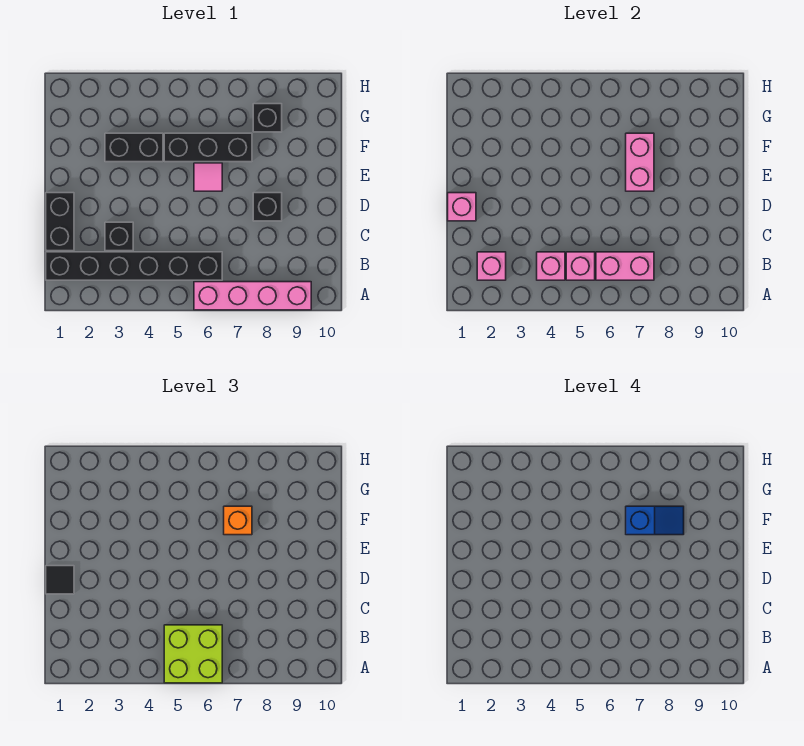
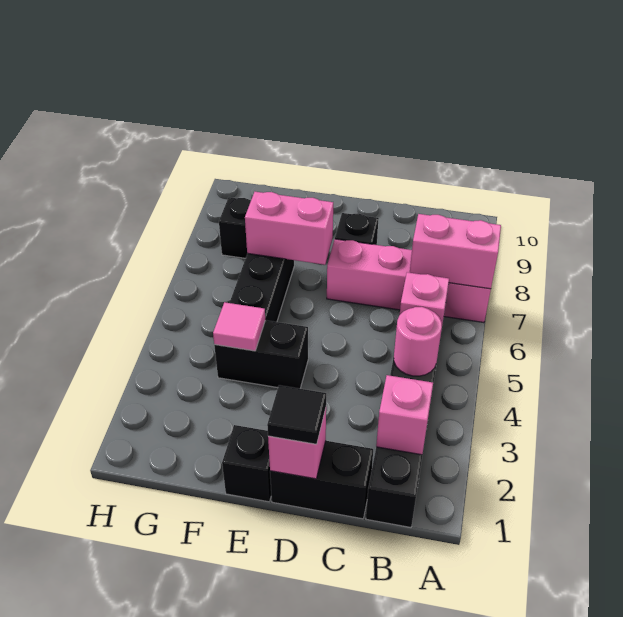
lime 2x2 brick [164,625,222,683] -> none
pink 1x4 brick [194,282,311,310] -> pink 1x4 brick turned to [327,239,491,323]
pink 1x1 brick [537,252,565,280] -> pink 1x1 round brick [394,307,442,376]
pink 1x2 brick [596,252,654,280] -> pink 1x2 brick turned to [410,214,501,289]
black 1x1 brick [105,222,133,251] -> black 1x1 brick moved to [222,425,271,502]
pink 1x1 tile [194,163,222,191] -> pink 1x1 tile moved to [213,302,265,351]
black 1x2 brick [105,133,163,162] -> black 1x2 brick turned to [214,320,308,389]
orange 1x1 brick [224,506,252,535] -> none
blue 1x2 slope [626,506,684,535] -> none

